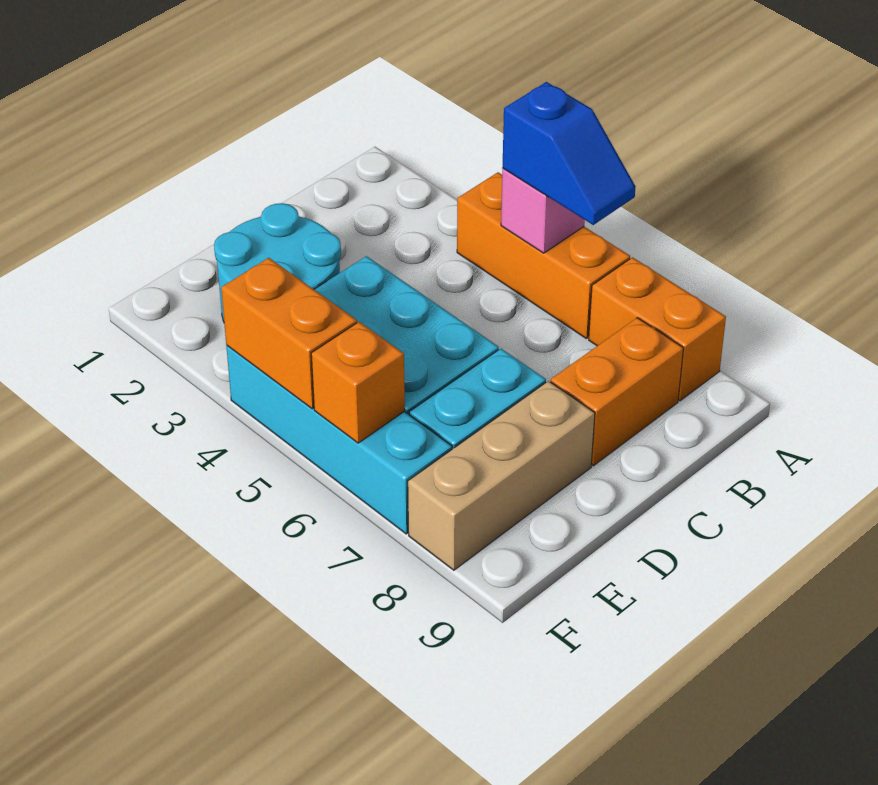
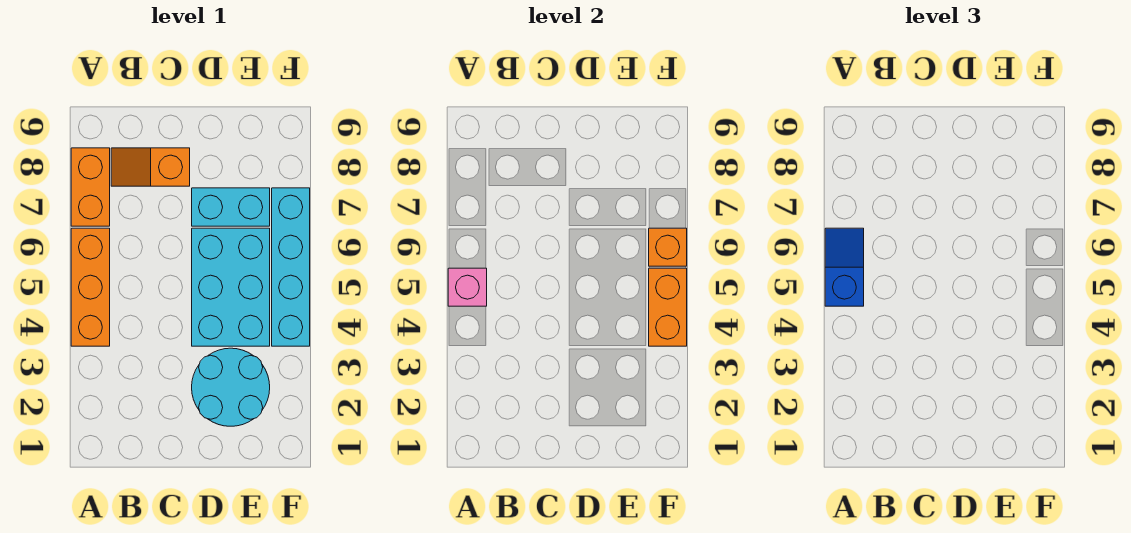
orange 1x2 brick [551,318,683,466] -> orange 1x2 slope [111,148,190,186]
tan 1x3 brick [408,381,595,570] -> none

